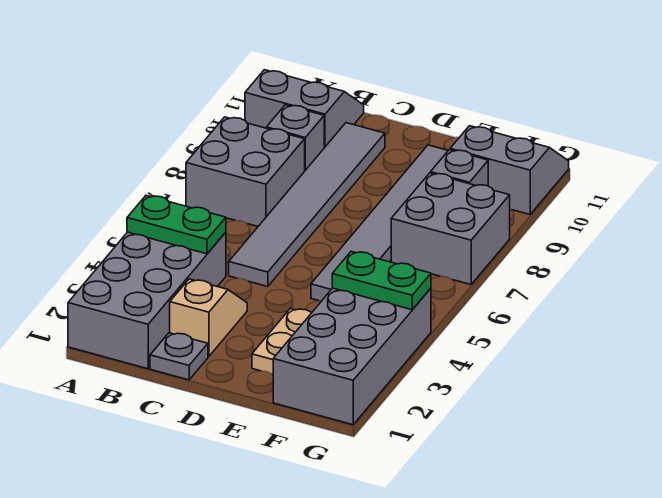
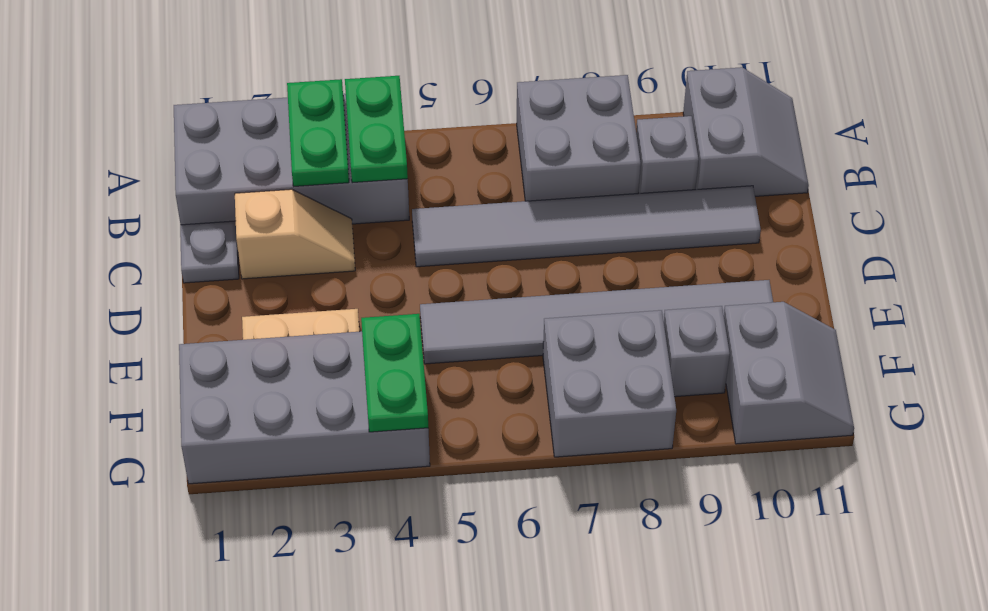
none -> green 1x2 plate [287,79,349,186]

